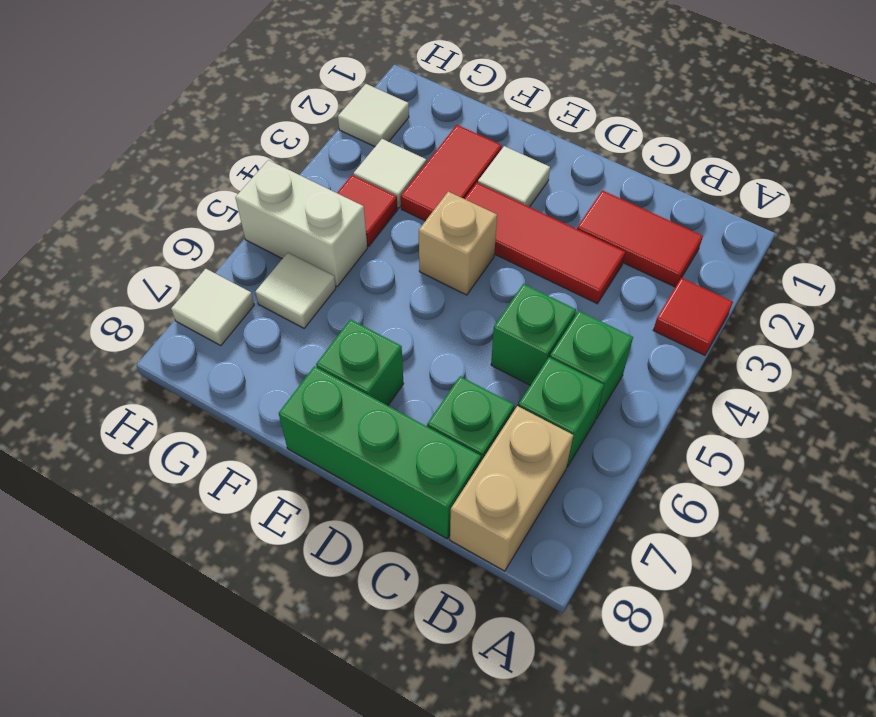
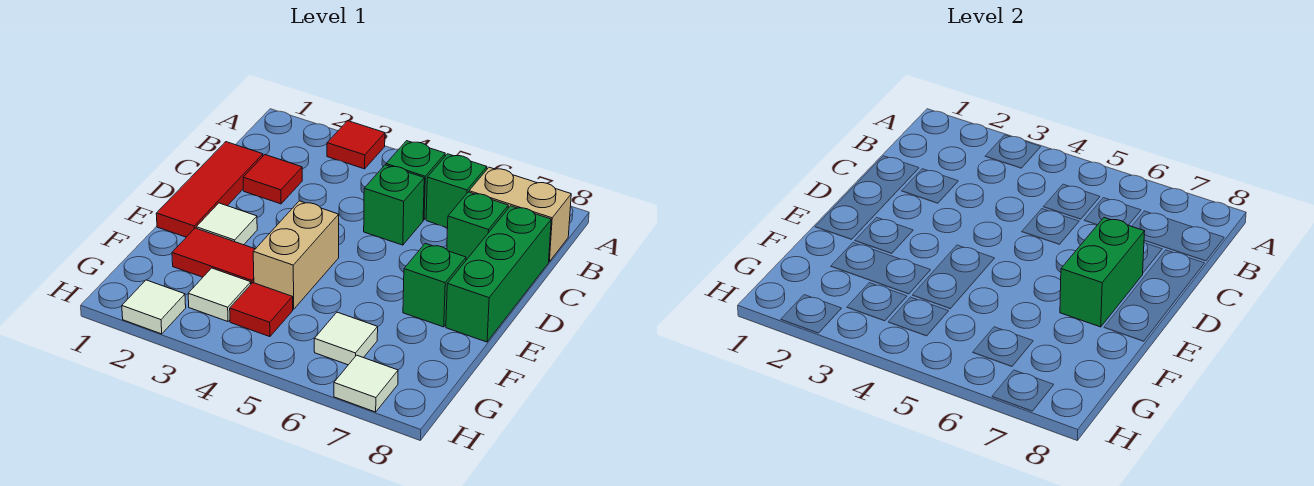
red 1x2 tile [577,190,703,287] -> red 1x1 tile [243,155,302,204]
red 1x3 tile [465,183,625,304] -> red 1x3 tile moved to [156,142,263,237]
none -> green 1x2 brick [1060,218,1145,327]
tan 1x1 brick [419,192,497,295] -> tan 1x2 brick [253,201,339,309]
white 1x2 brick [235,160,367,286] -> none

